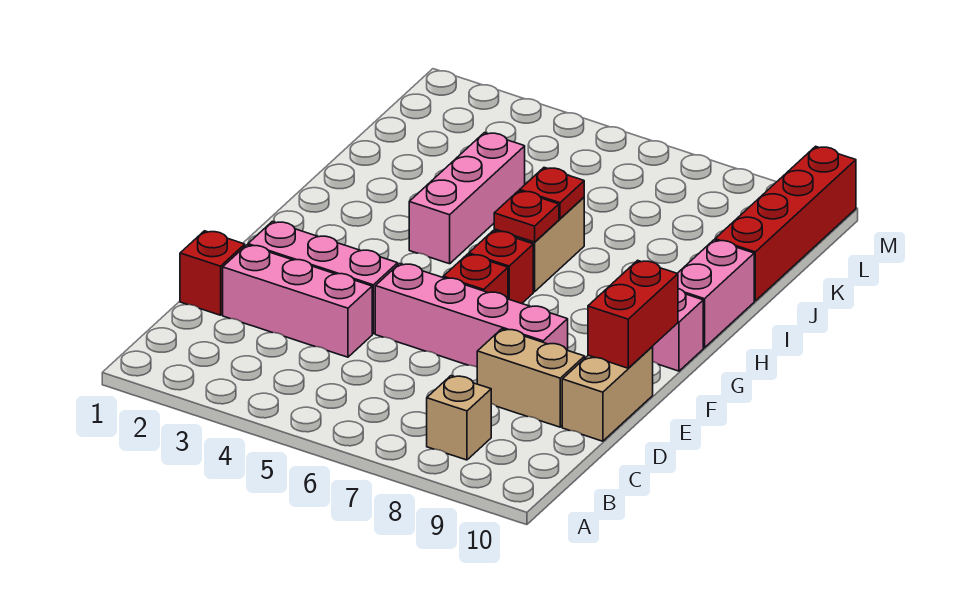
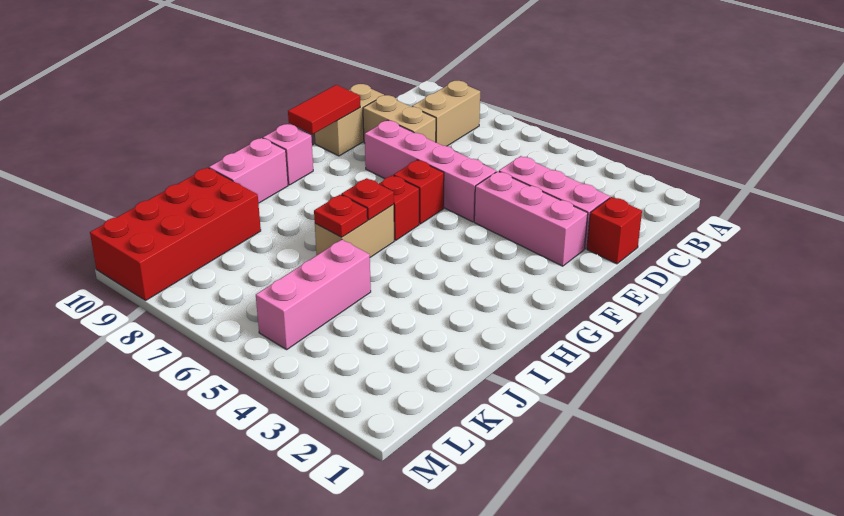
tan 1x1 brick [427,376,491,460] -> tan 1x2 brick [412,81,480,146]
red 1x2 brick [588,260,678,368] -> red 1x2 tile [288,85,360,134]
pink 1x3 brick [409,133,525,264] -> pink 1x3 brick moved to [256,240,371,350]
red 1x4 brick [715,146,856,301] -> red 2x4 brick [90,168,261,301]

